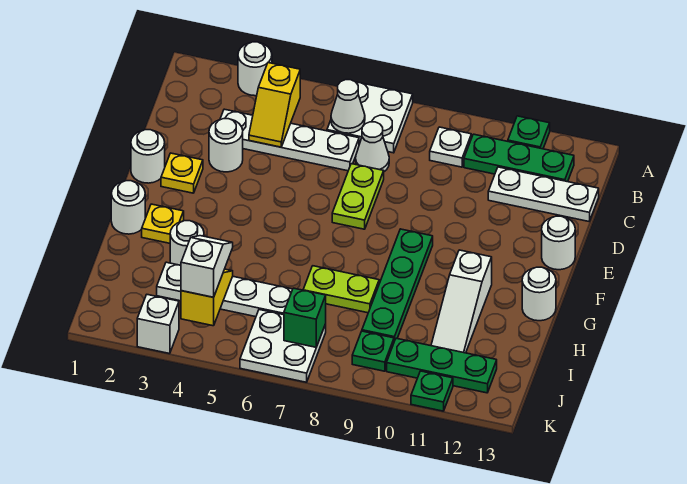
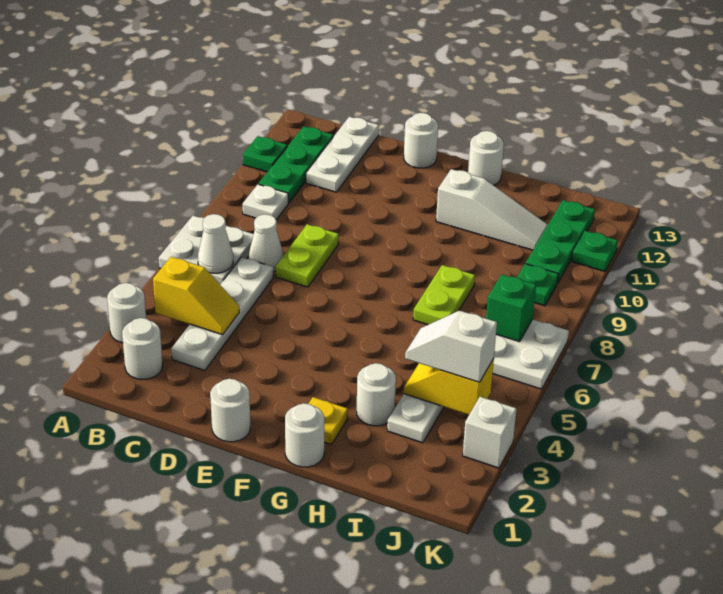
white 1x1 round brick [209,119,243,172] -> white 1x1 round brick moved to [122,318,163,379]
lime 1x2 plate [332,164,384,229] -> lime 1x2 plate turned to [276,224,339,287]
yellow 1x1 plate [161,153,203,193] -> none
green 1x4 plate [362,229,433,341] -> none

